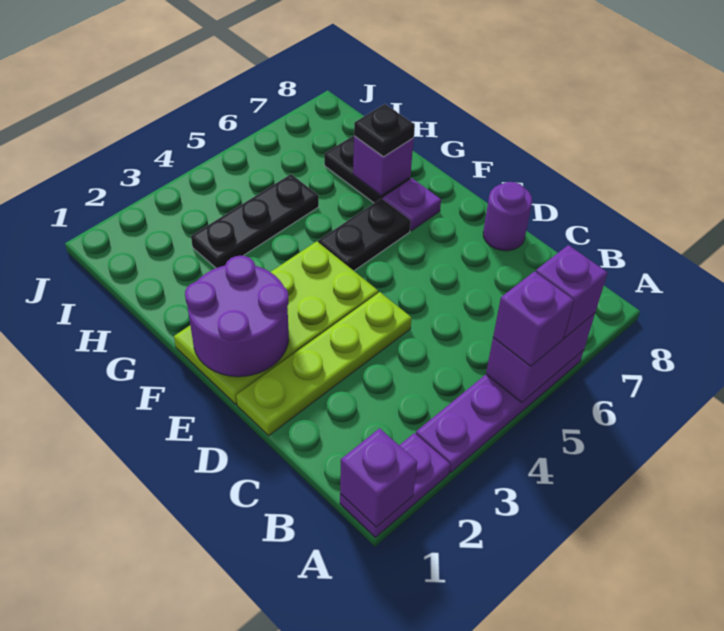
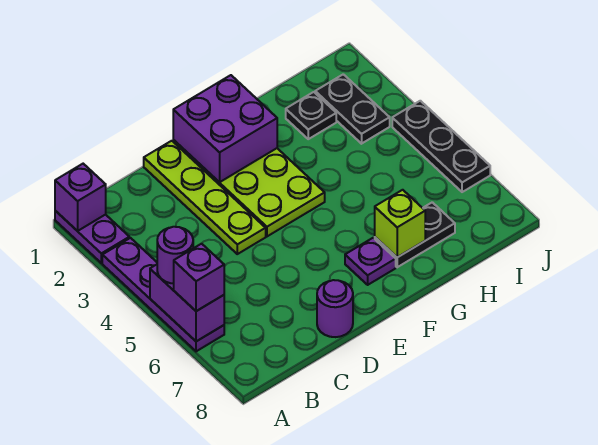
purple 1x1 brick [493,271,574,366] -> purple 1x1 round brick [157,227,193,284]
purple 2x2 round brick [185,256,289,377] -> purple 2x2 brick [173,75,277,182]
black 1x2 plate [318,198,411,271] -> black 1x2 plate moved to [315,74,390,144]
purple 1x1 brick [353,136,414,196] -> lime 1x1 brick [375,190,425,257]
black 1x1 plate [354,104,415,157] -> black 1x1 plate moved to [286,92,336,139]
black 1x3 plate [191,174,319,268] -> black 1x3 plate moved to [392,101,490,192]

